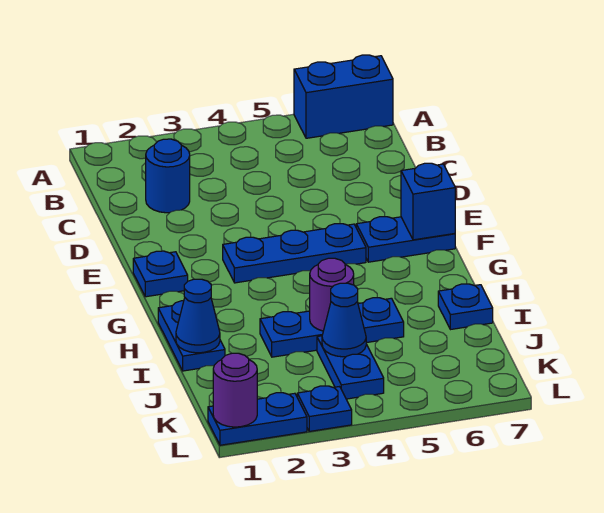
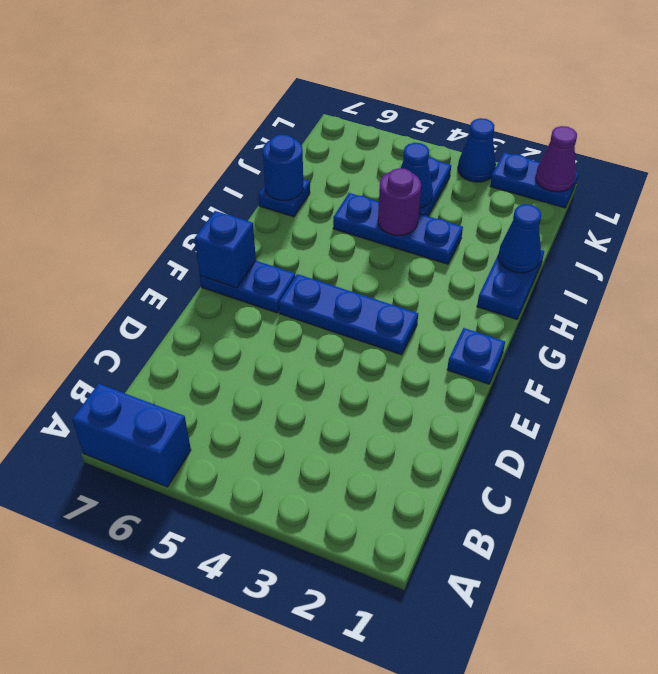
blue 1x1 round brick [146,139,190,213] -> blue 1x1 round brick moved to [263,135,303,200]
purple 1x1 round brick [213,353,257,427] -> purple 1x1 cone [536,126,577,192]
blue 1x1 plate [297,386,352,431] -> blue 1x1 cone [458,118,496,182]

